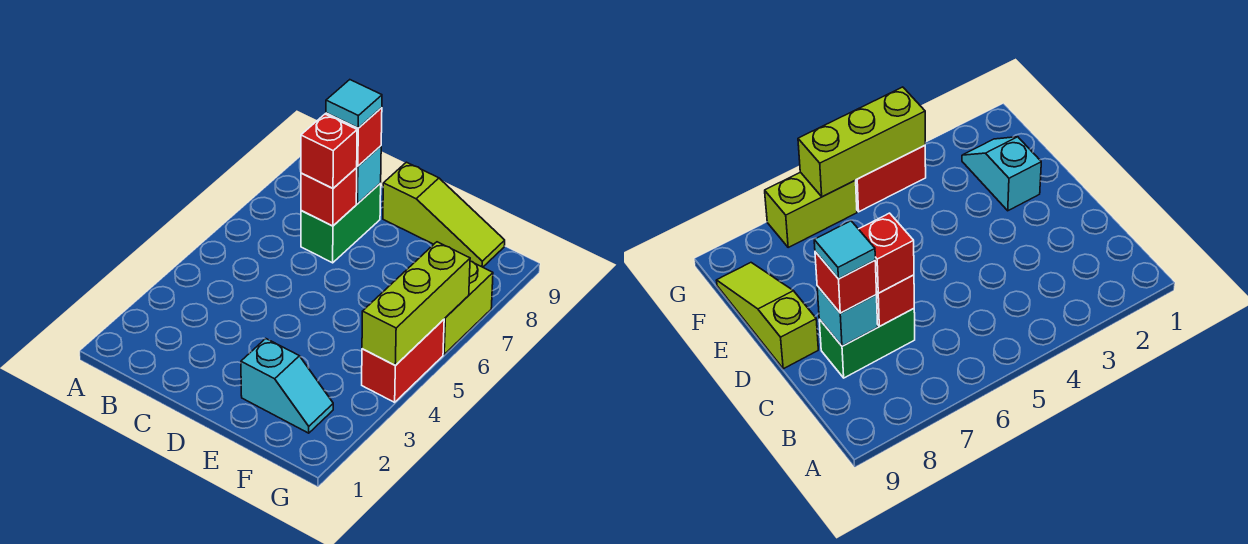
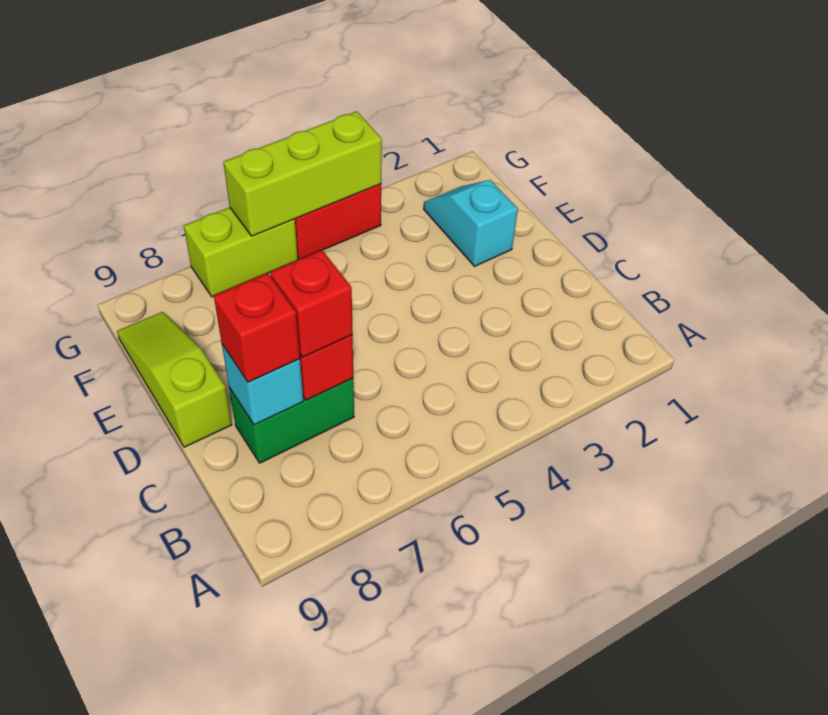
cyan 1x1 tile [326,80,382,128] -> none

